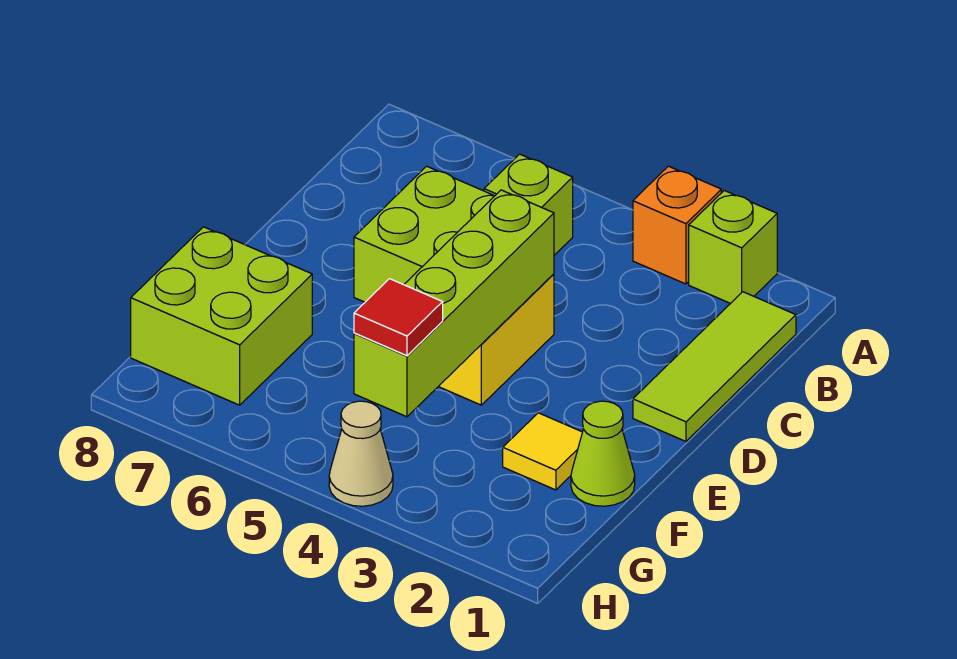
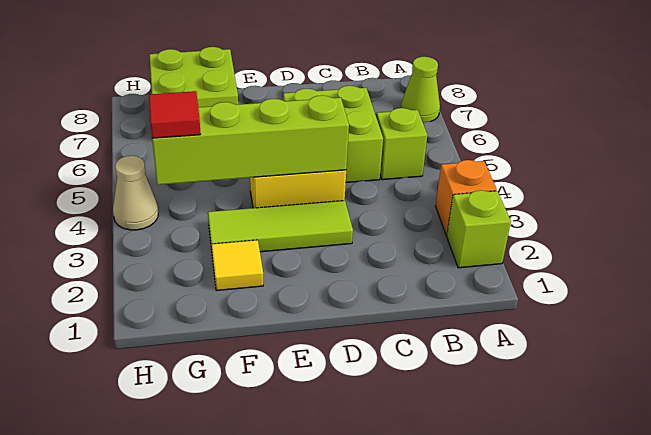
lime 1x3 tile [633,292,796,441] -> lime 1x3 tile moved to [208,201,353,252]
lime 1x1 cone [571,401,635,506] -> lime 1x1 cone moved to [401,57,440,122]

